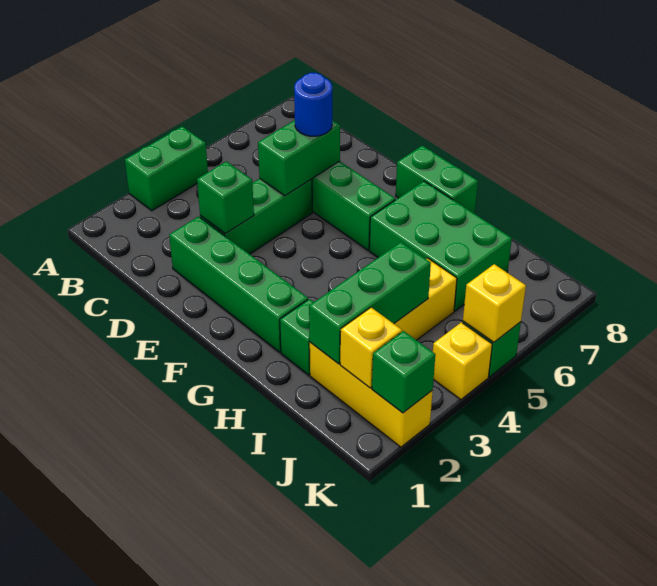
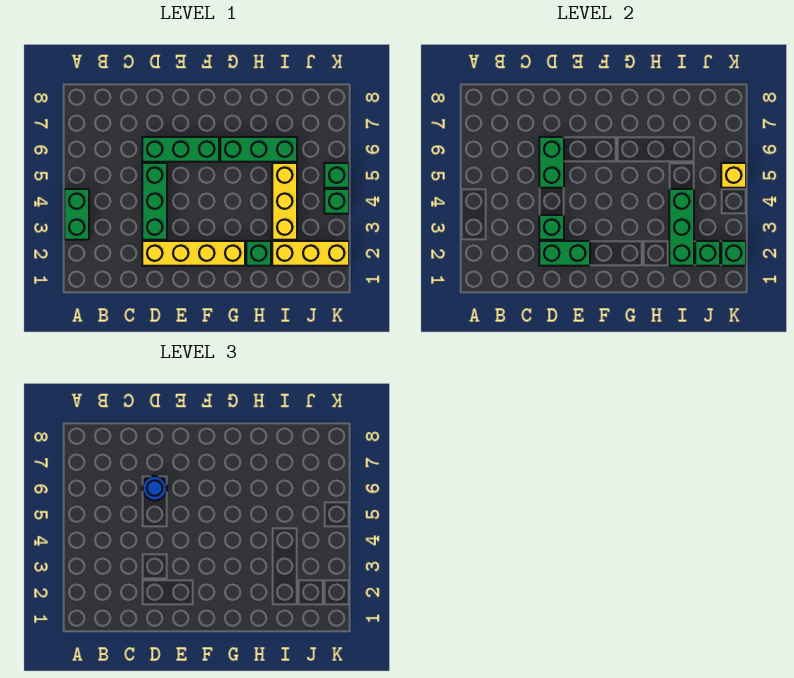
green 1x4 brick [169,216,308,352] -> yellow 1x4 brick [142,241,245,266]
green 1x2 brick [396,146,478,214] -> green 1x2 brick moved to [539,241,590,266]
green 2x3 brick [369,181,512,311] -> green 1x3 brick [220,137,297,162]
yellow 1x1 brick [340,308,402,388] -> green 1x1 brick [695,241,720,266]
yellow 1x1 brick [433,322,492,400] -> green 1x1 brick [324,189,349,214]

